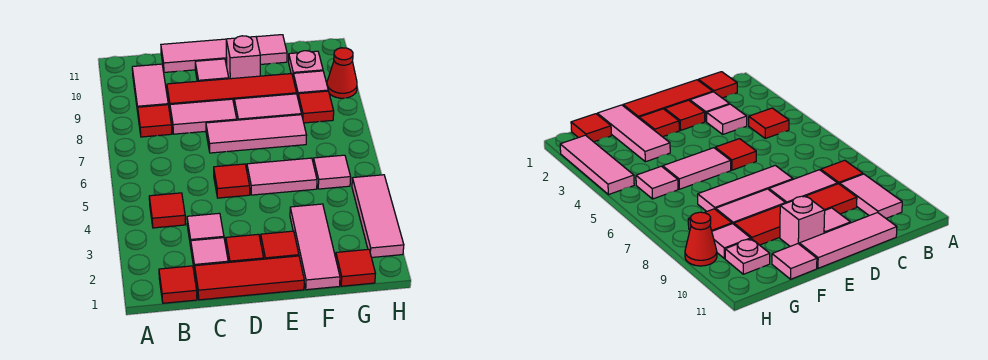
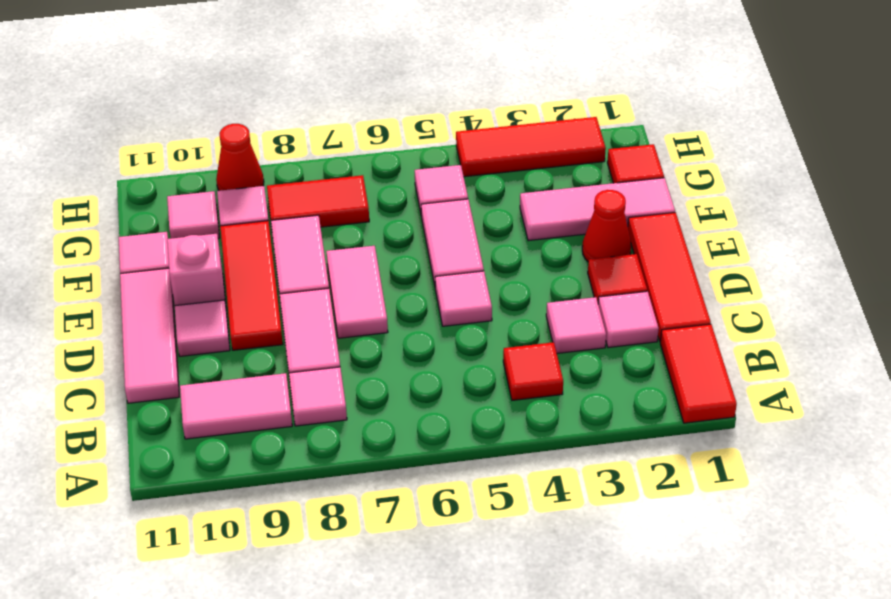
red 1x1 tile [159,266,197,303] -> red 1x2 tile [660,324,737,423]
red 1x1 tile [138,105,172,137] -> pink 1x1 tile [289,367,347,426]
red 1x4 tile [167,74,297,108] -> red 1x3 tile [220,221,283,350]
red 1x1 tile [214,164,250,198] -> pink 1x1 tile [435,271,492,326]
pink 1x3 tile [206,115,307,153] -> pink 1x2 tile [326,246,388,338]
red 1x1 tile [261,231,299,259] -> red 1x1 cone [582,190,631,261]
red 1x1 tile [298,91,334,123] -> red 1x2 tile [267,175,369,227]
pink 1x1 plate [289,51,323,76] -> pink 1x1 tile [167,191,220,239]
pink 1x3 tile [352,175,404,257] -> red 1x3 tile [456,117,606,177]

